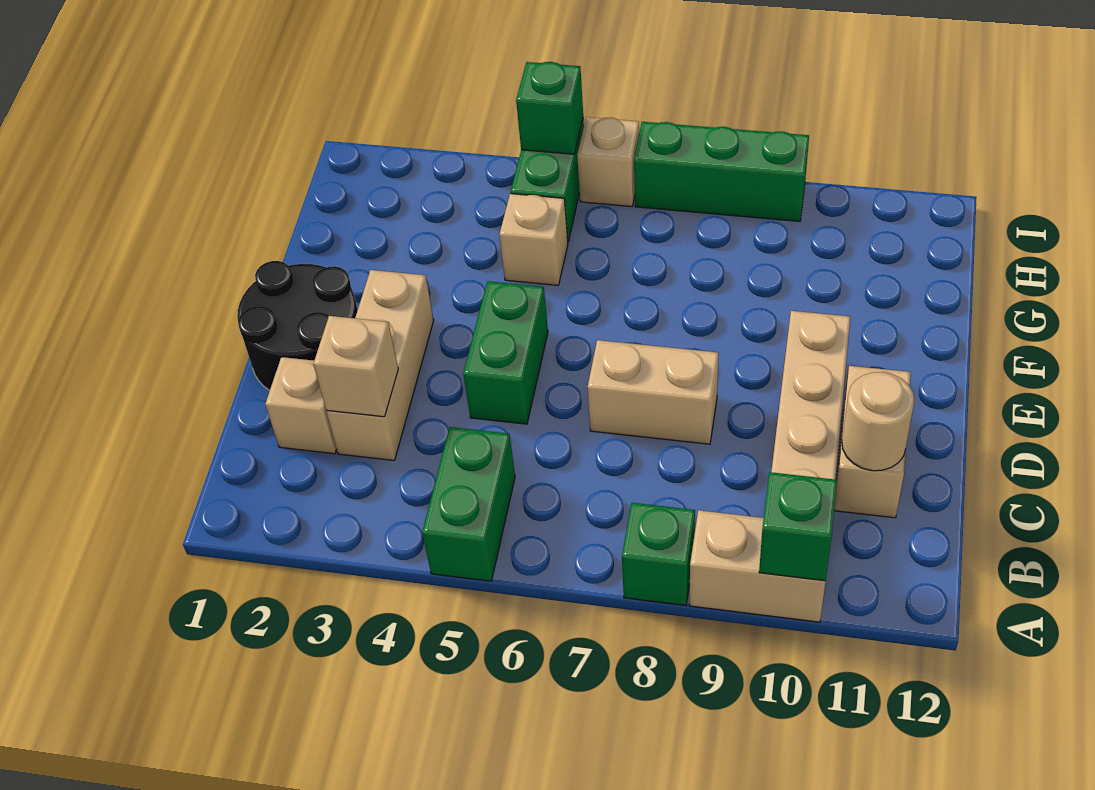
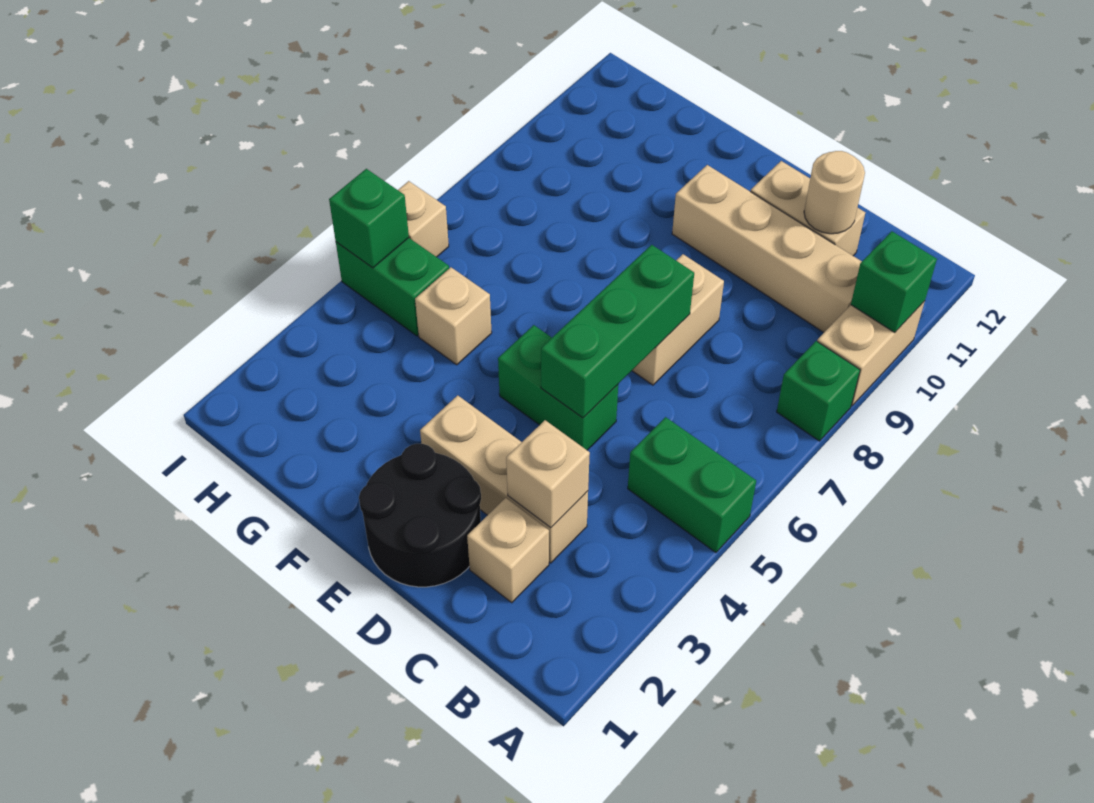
green 1x3 brick [634,122,809,222] -> green 1x3 brick moved to [541,245,694,418]

